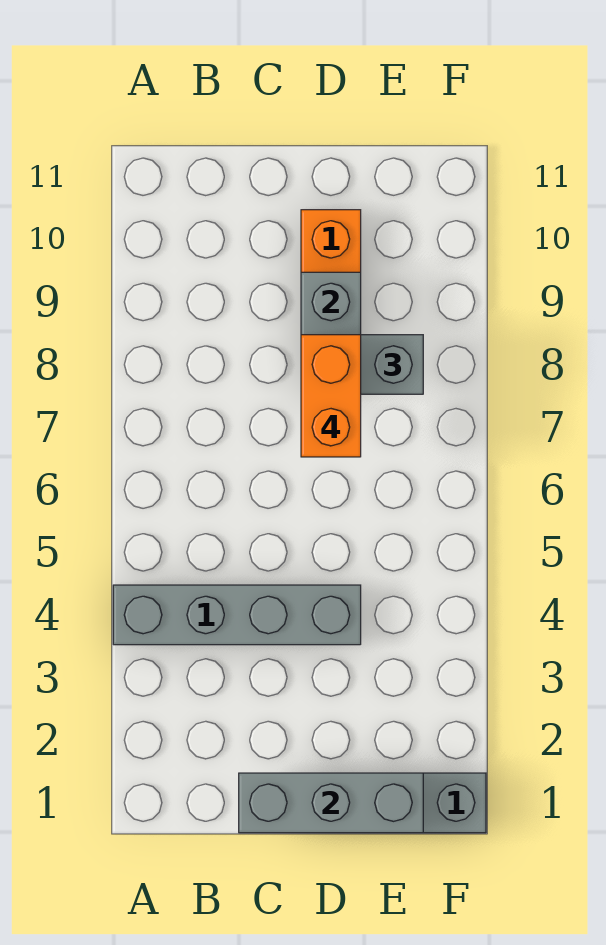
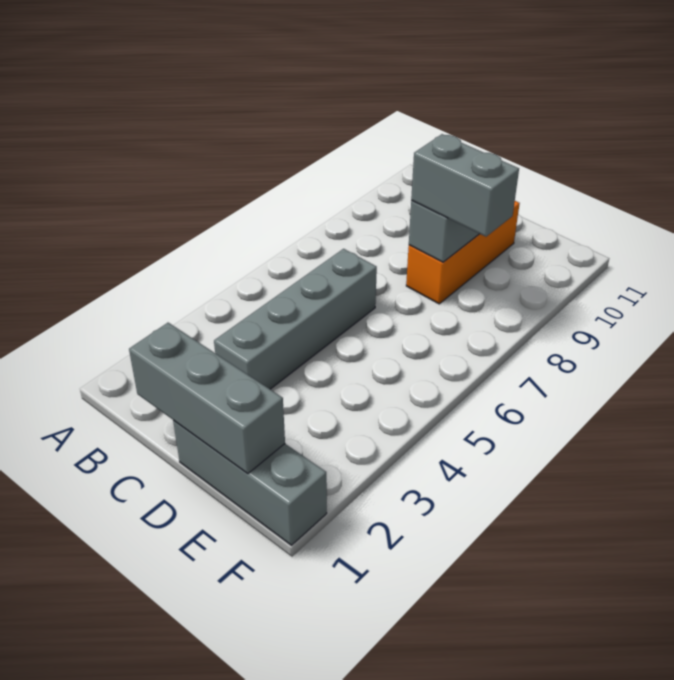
grey 1x4 brick [113,585,361,645] -> grey 1x4 brick turned to [214,249,377,389]
orange 1x2 brick [301,335,361,457] -> none

